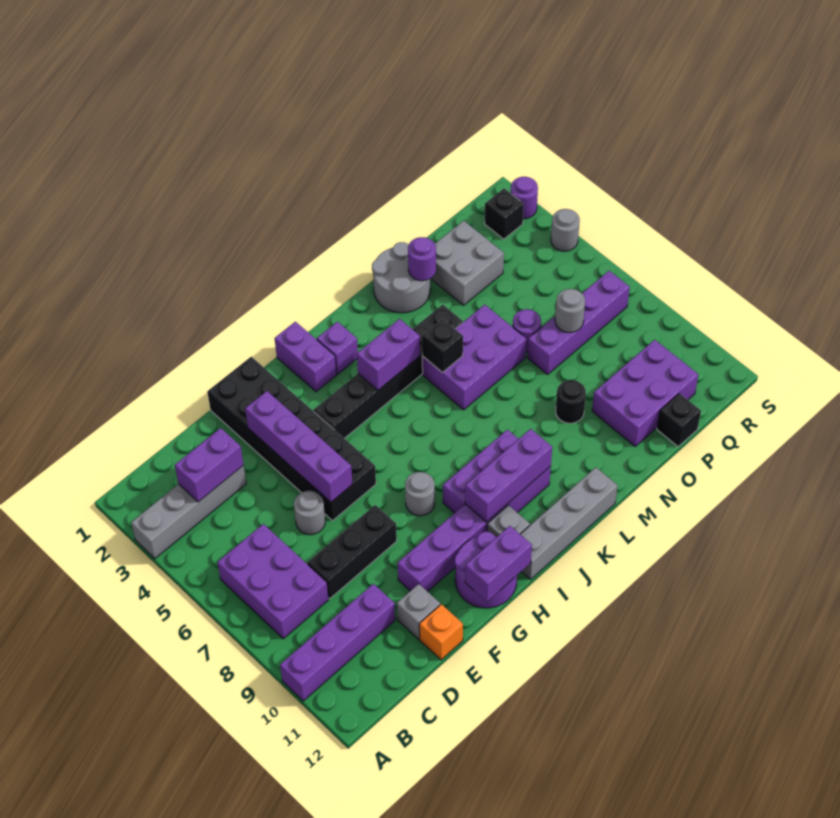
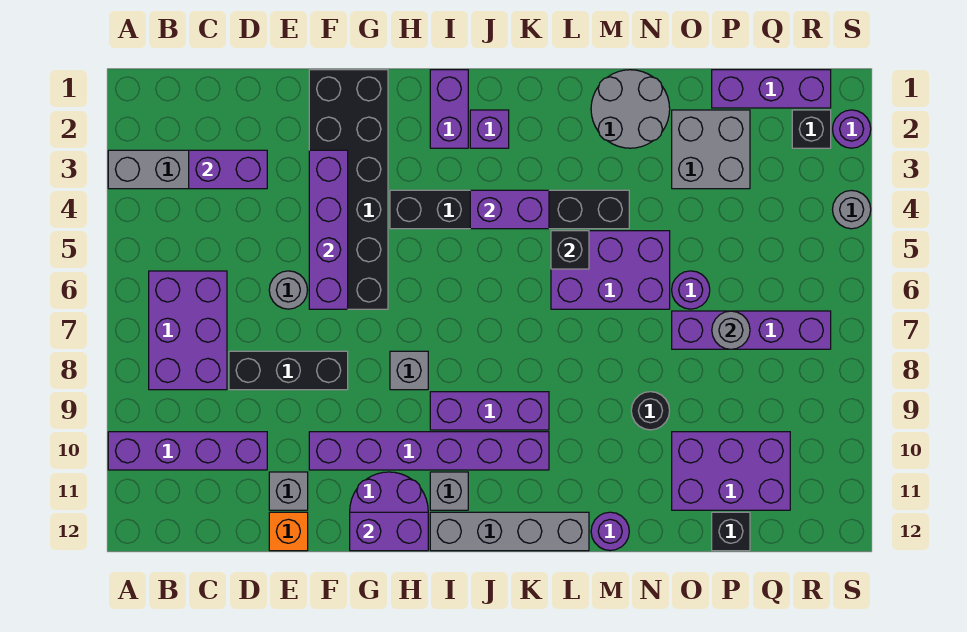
grey 1x1 round brick [405,472,435,516] -> grey 1x1 brick [390,351,428,390]
purple 1x3 brick [465,429,552,522] -> purple 1x3 brick moved to [712,70,831,108]
purple 1x1 round brick [408,237,436,281] -> purple 1x1 round brick moved to [591,512,629,551]

